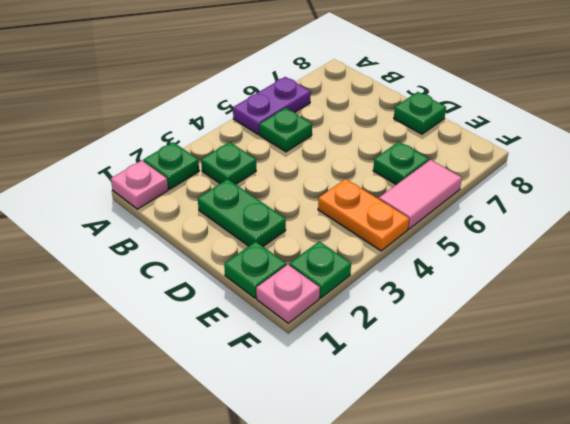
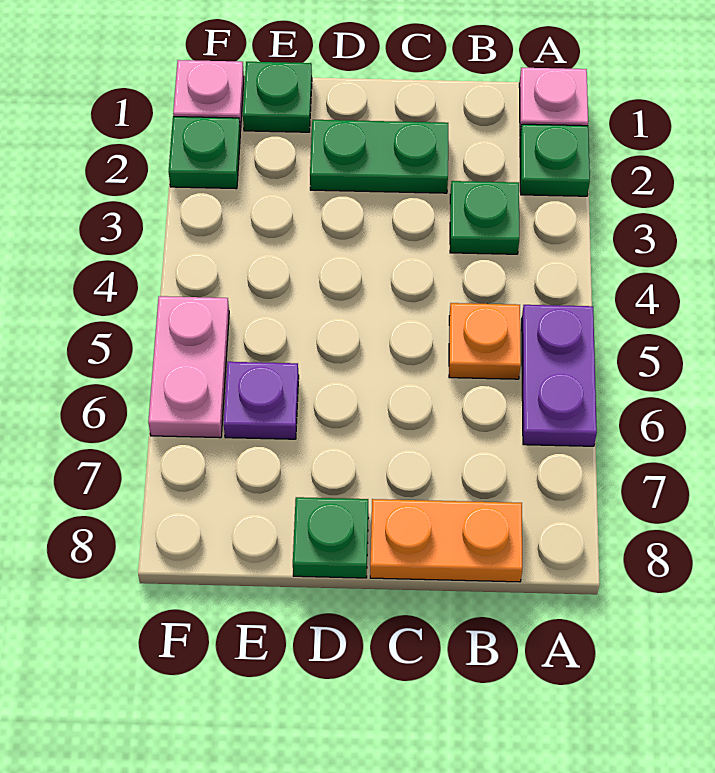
green 1x1 plate [260,108,312,152] -> orange 1x1 plate [449,303,521,379]
orange 1x2 plate [318,179,409,251] -> orange 1x2 plate moved to [370,499,522,582]
green 1x1 plate [373,142,429,185] -> purple 1x1 plate [224,362,299,439]
pink 1x2 tile [379,160,462,229] -> pink 1x2 plate [148,296,229,438]

